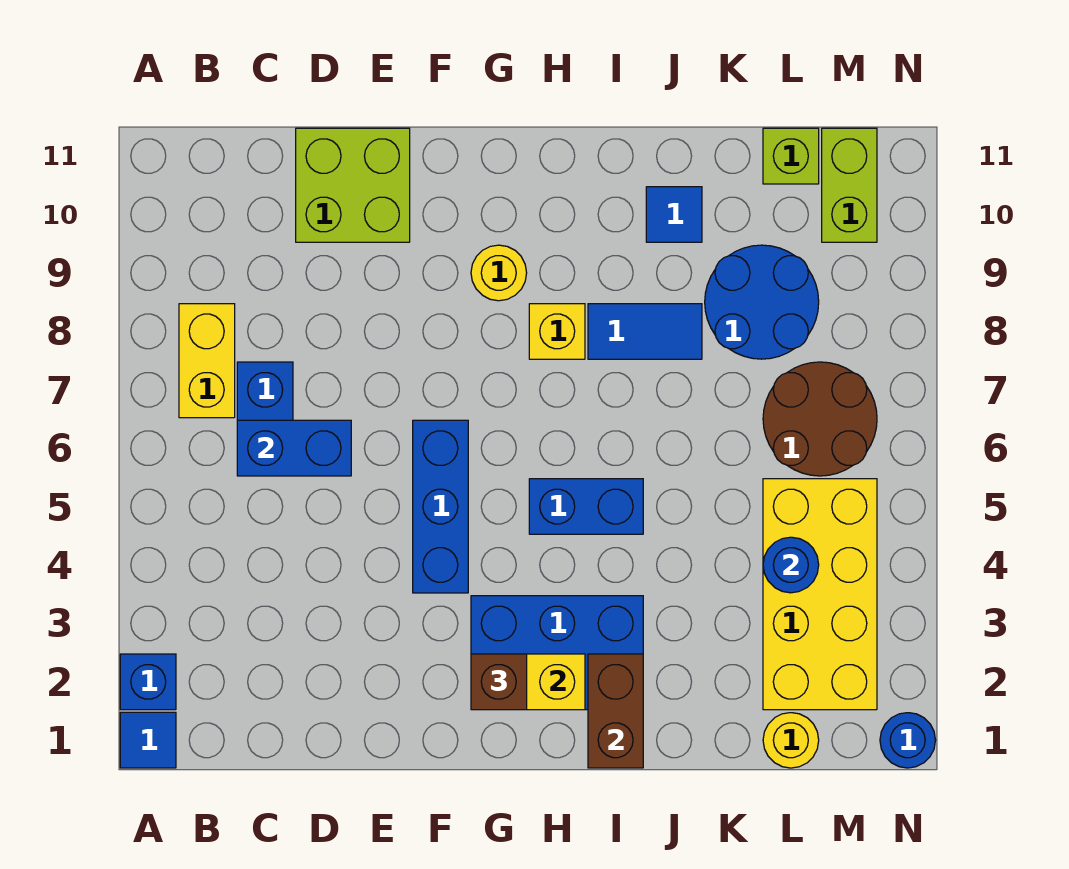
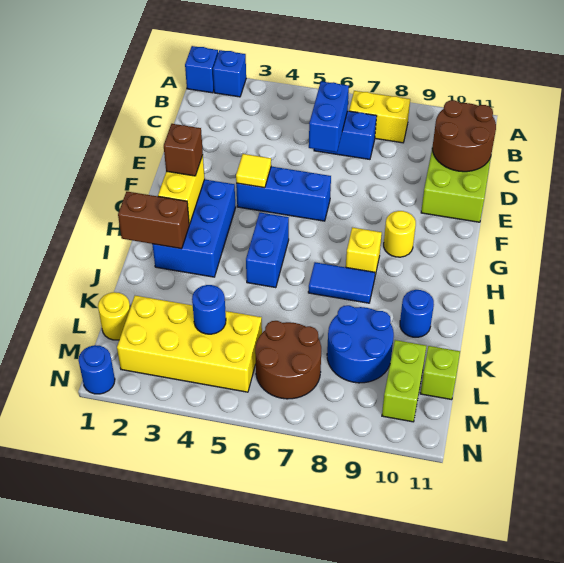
blue 1x1 tile [120,712,176,768] -> blue 1x1 brick [185,46,218,93]
none -> brown 2x2 round brick [432,100,496,172]
none -> yellow 1x1 tile [236,154,271,188]
blue 1x2 tile [588,304,702,359] -> blue 1x2 tile turned to [308,262,375,303]
blue 1x1 tile [646,187,702,242] -> blue 1x1 round brick [400,290,434,337]
lime 1x2 brick [822,128,877,242] -> lime 1x2 brick turned to [382,340,426,422]

